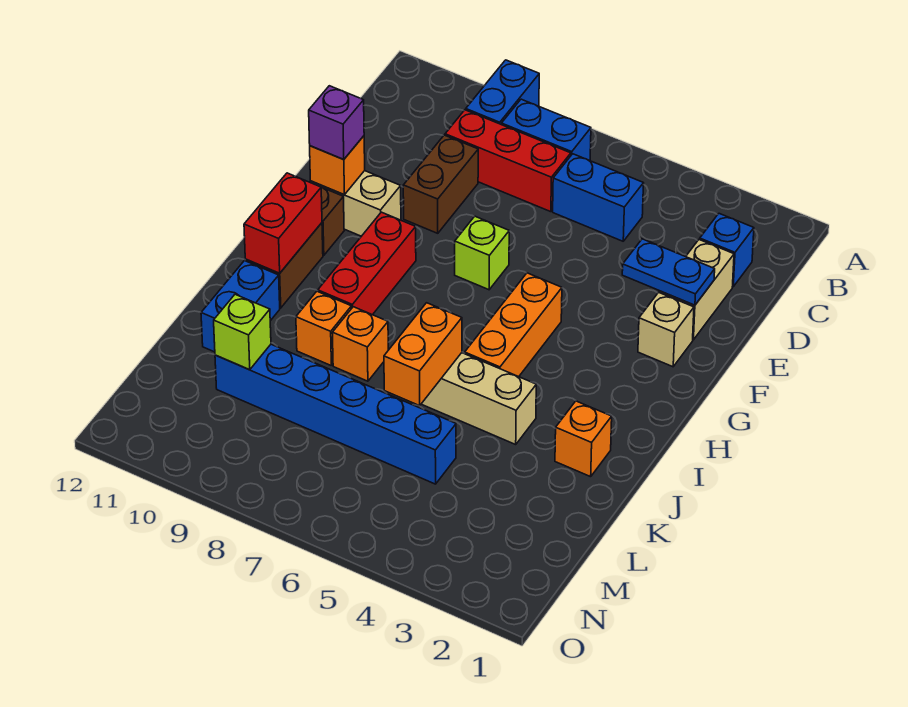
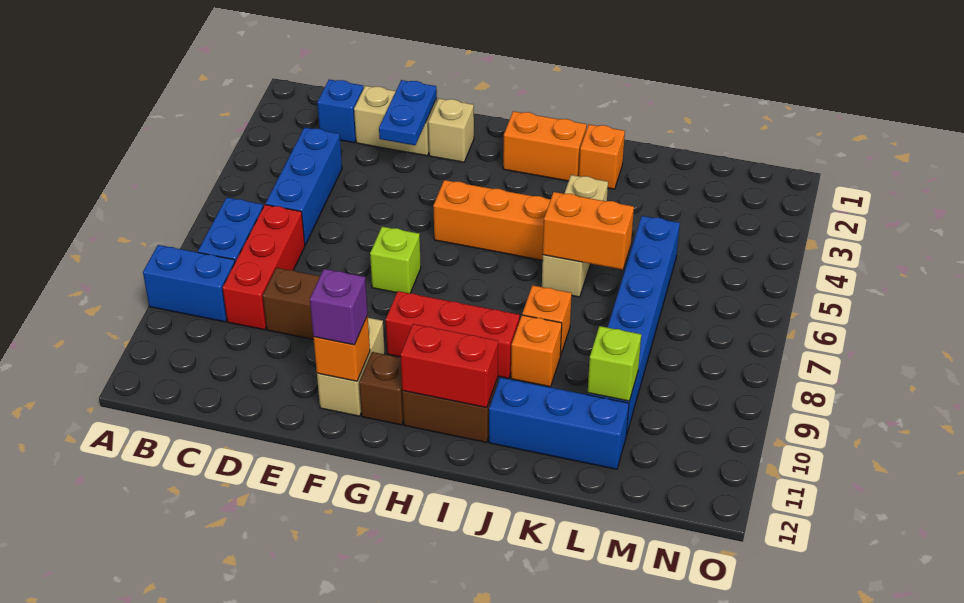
blue 1x2 brick [553,154,644,241] -> blue 1x3 brick [265,127,342,245]
none -> orange 1x2 brick [503,111,587,181]
blue 1x2 brick [201,261,280,352] -> blue 1x3 brick [489,377,629,469]

